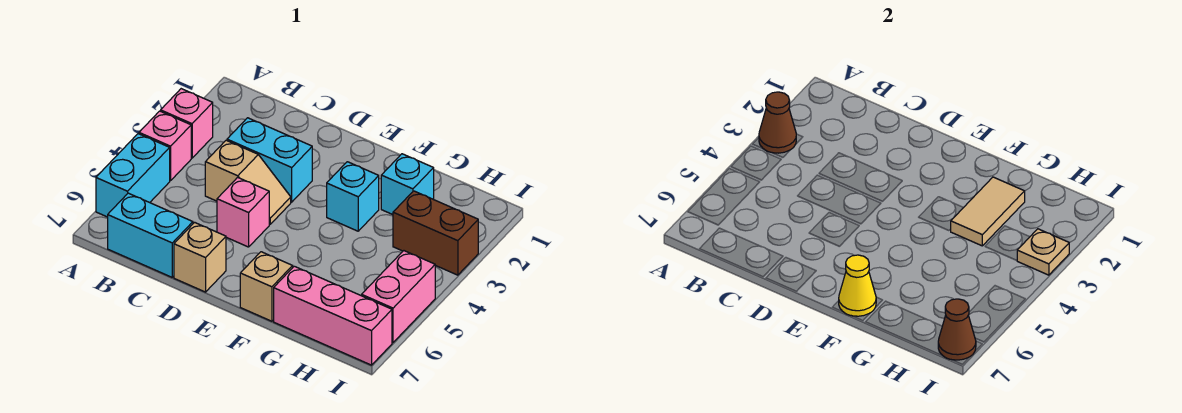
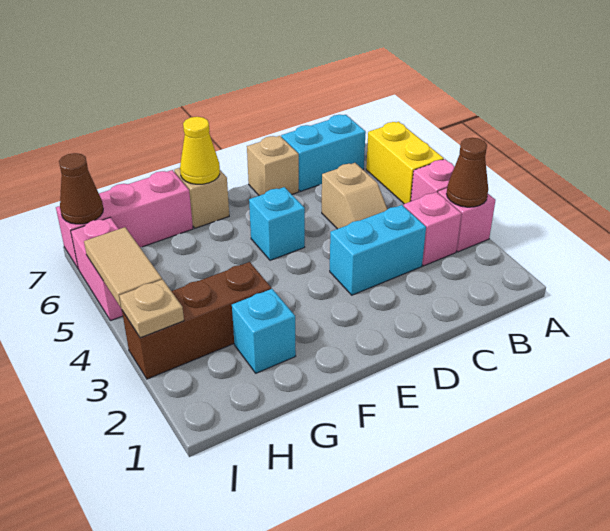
cyan 1x2 brick [96,134,170,217] -> yellow 1x2 brick [366,122,444,204]
tan 1x2 slope [205,140,291,224] -> tan 1x2 slope turned to [322,163,387,229]
pink 1x1 brick [217,177,269,247] -> pink 1x1 brick moved to [404,192,461,266]
cyan 1x1 brick [327,162,379,231] -> cyan 1x1 brick moved to [249,187,305,260]
tan 1x2 tile [951,177,1025,246] -> tan 1x2 tile moved to [84,227,162,307]
brown 1x2 brick [393,191,478,275] -> brown 1x3 brick [122,262,271,379]

